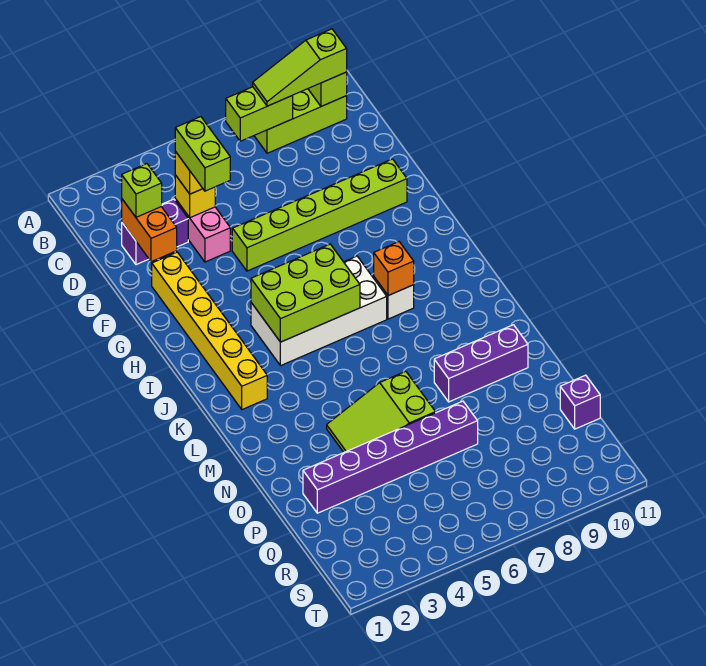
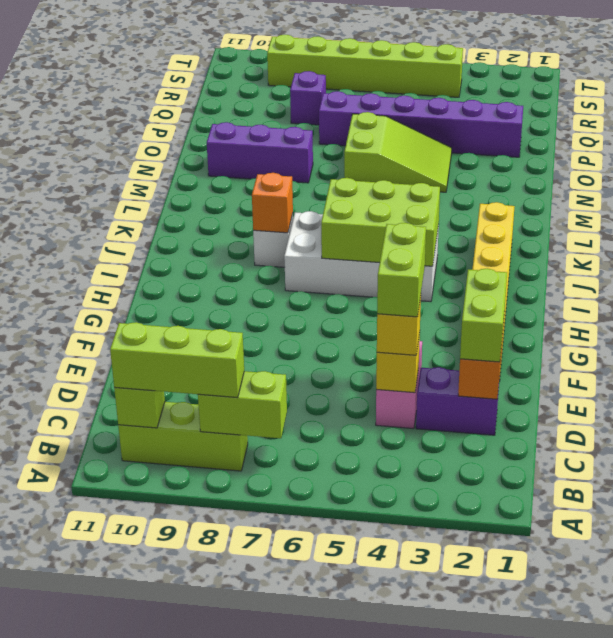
lime 1x3 slope [253,29,347,106] -> lime 1x3 brick [110,322,244,398]
lime 1x1 brick [122,164,162,217] -> lime 1x2 brick [460,269,507,362]
lime 1x6 brick [232,159,407,271] -> lime 1x6 brick moved to [267,35,463,97]
purple 1x1 brick [560,375,600,429] -> purple 1x1 brick moved to [290,71,326,125]

